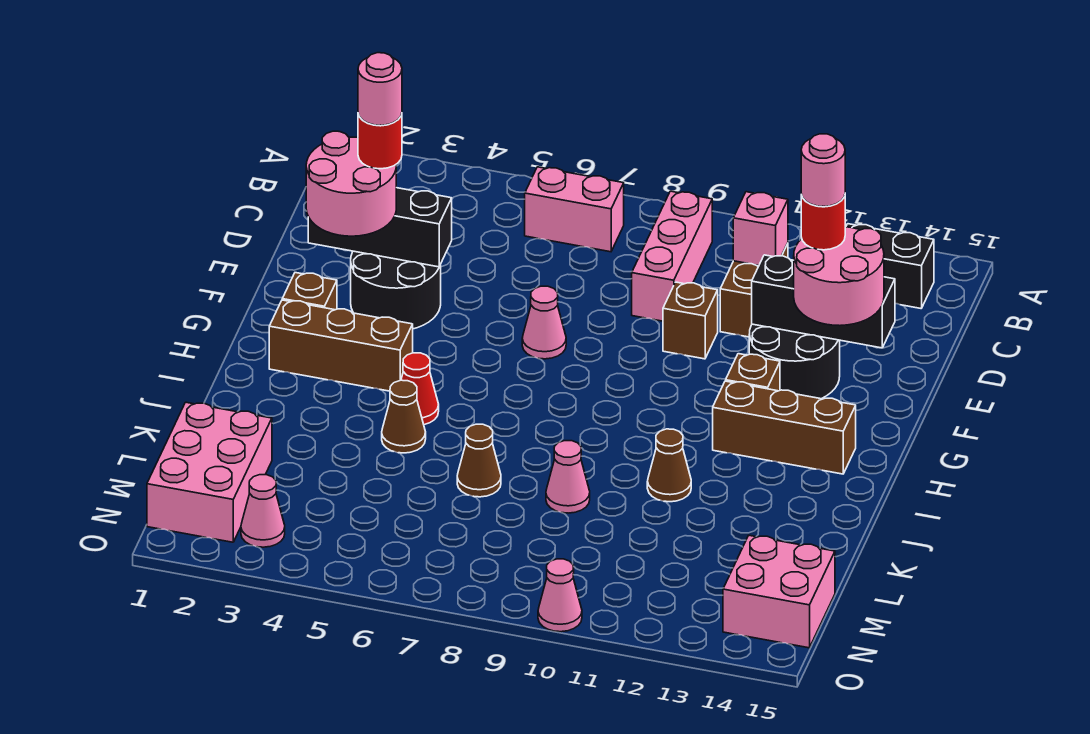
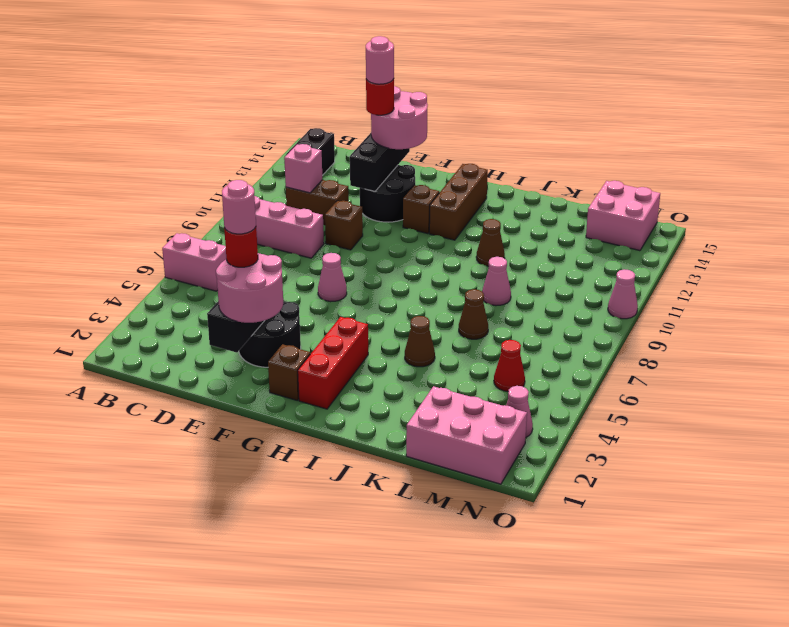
pink 1x2 brick [525,167,624,252] -> pink 1x2 brick turned to [162,233,226,291]
brown 1x3 brick [269,300,413,391] -> red 1x3 brick [298,317,368,409]
red 1x1 cone [401,353,439,425] -> red 1x1 cone moved to [494,340,525,391]

